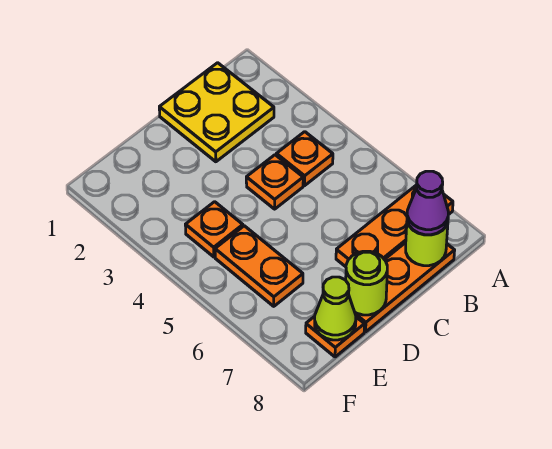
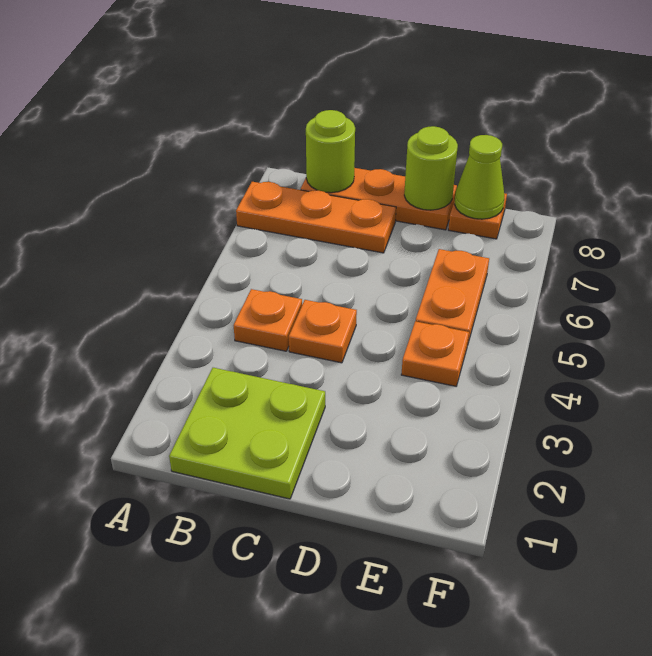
yellow 2x2 plate [159,63,274,162] -> lime 2x2 plate [169,368,325,499]
purple 1x1 cone [407,171,448,235] -> none

